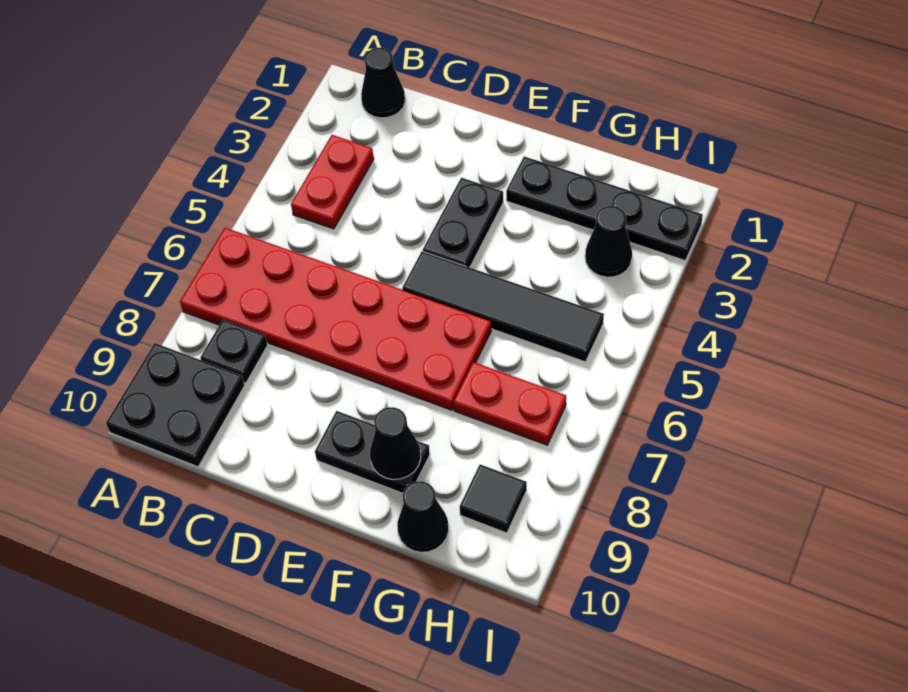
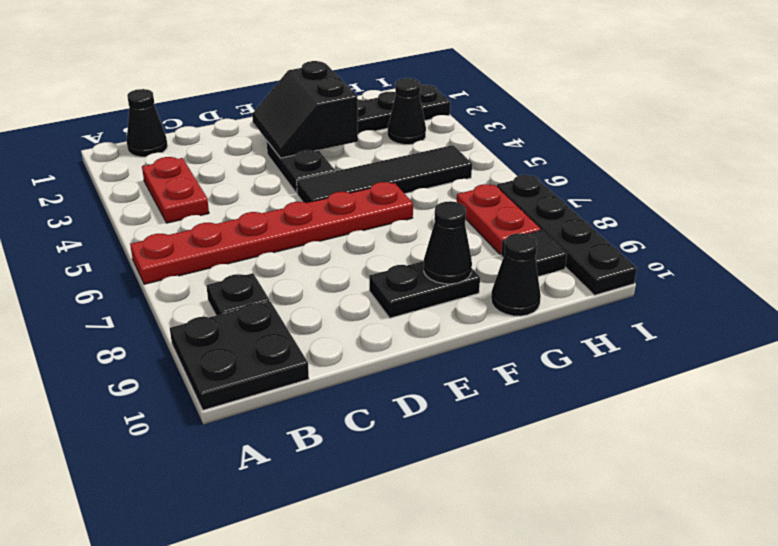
red 2x6 plate [180,228,491,410] -> red 1x6 plate [130,182,413,284]
none -> black 2x2 slope [252,61,358,158]
red 1x2 plate [454,362,566,445] -> red 1x2 plate turned to [457,184,541,255]
none -> black 1x4 plate [496,175,637,295]

